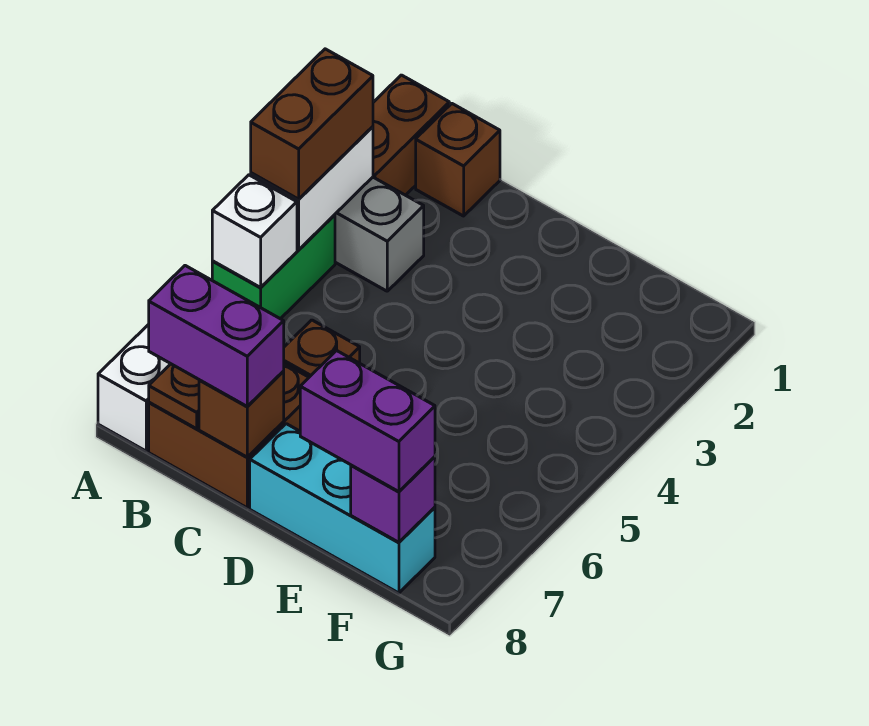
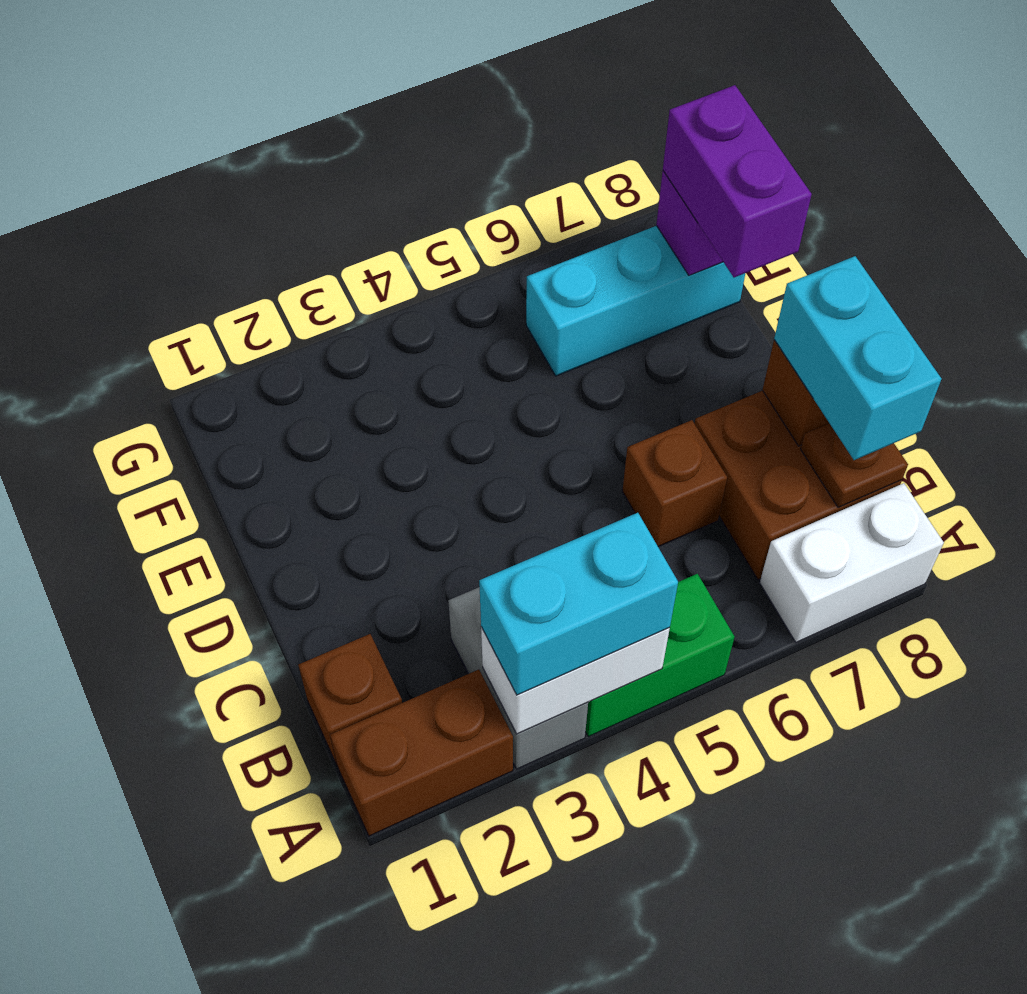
brown 1x2 brick [251,49,373,199] -> cyan 1x2 brick [479,513,678,695]
white 1x1 brick [212,175,297,287] -> none
purple 1x2 brick [149,266,284,406] -> cyan 1x2 brick [774,256,942,460]
cyan 1x3 brick [250,424,435,593] -> cyan 1x3 brick turned to [526,226,745,376]

